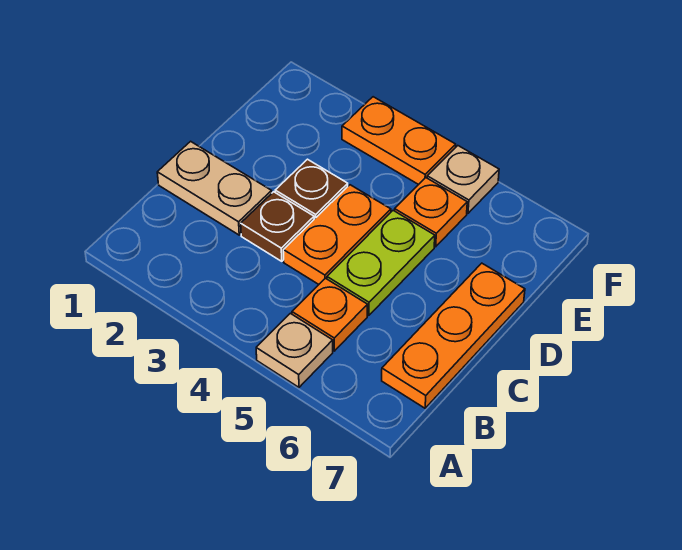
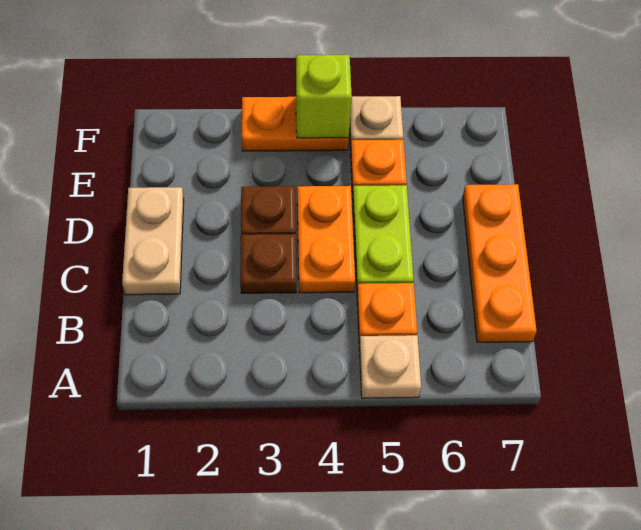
tan 1x2 plate [157,141,272,235] -> tan 1x2 plate turned to [122,187,184,295]
none -> lime 1x1 brick [296,55,352,138]

